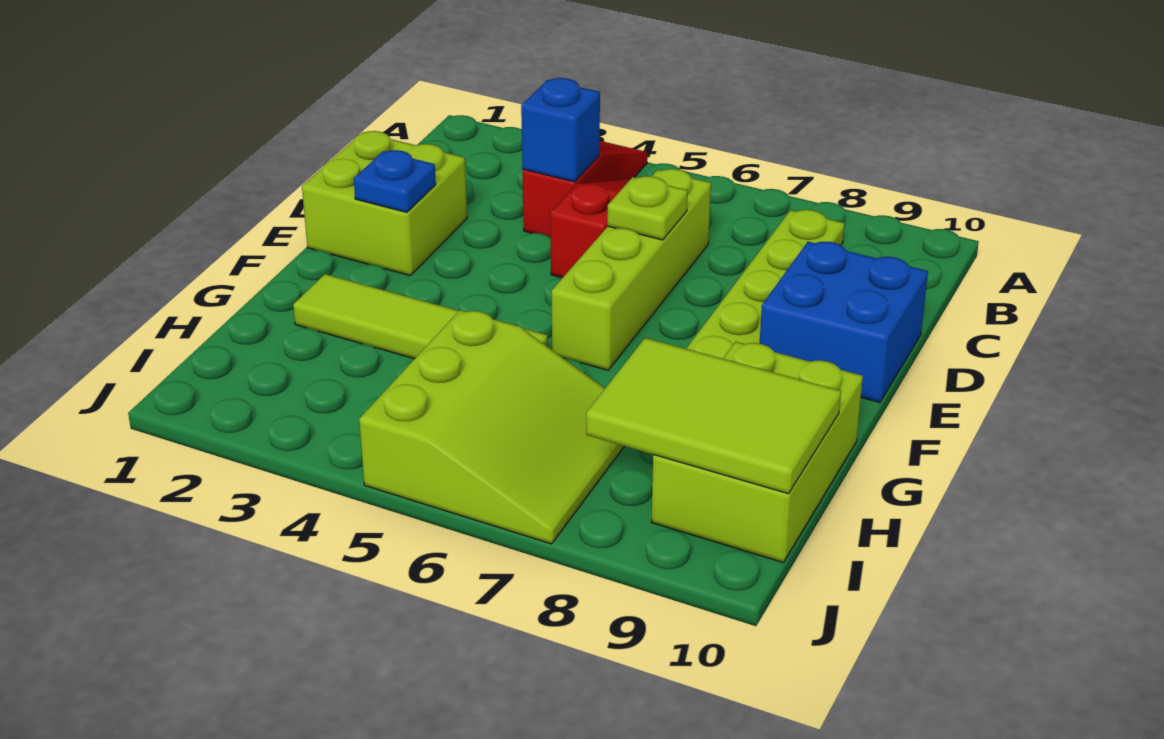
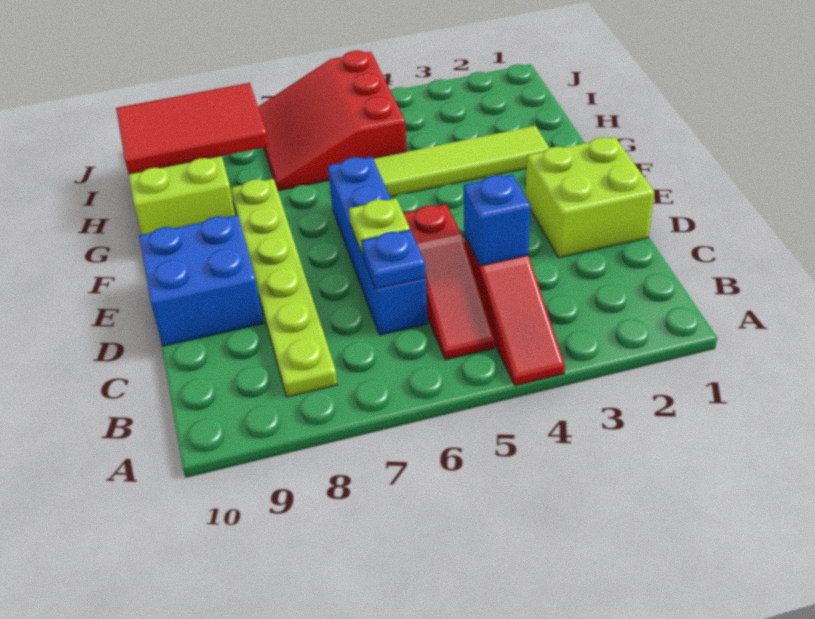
lime 1x4 brick [552,169,711,370] -> blue 1x4 brick [328,157,428,335]
blue 1x1 plate [354,150,436,212] -> blue 1x1 plate moved to [362,230,426,289]
lime 3x3 slope [359,310,624,544] -> red 3x3 slope [258,51,407,191]
lime 2x3 tile [586,338,841,494] -> red 2x3 tile [116,83,268,174]

